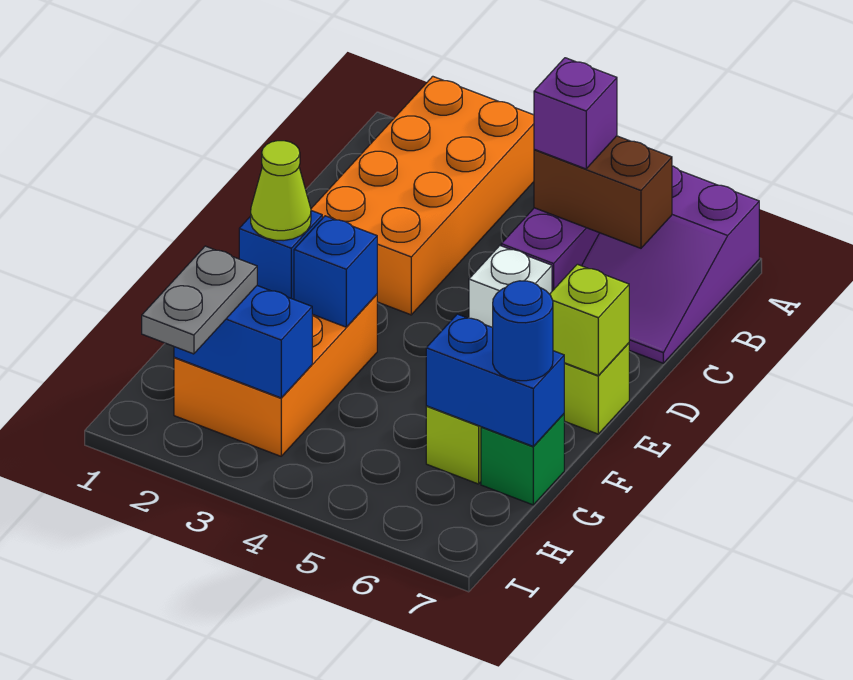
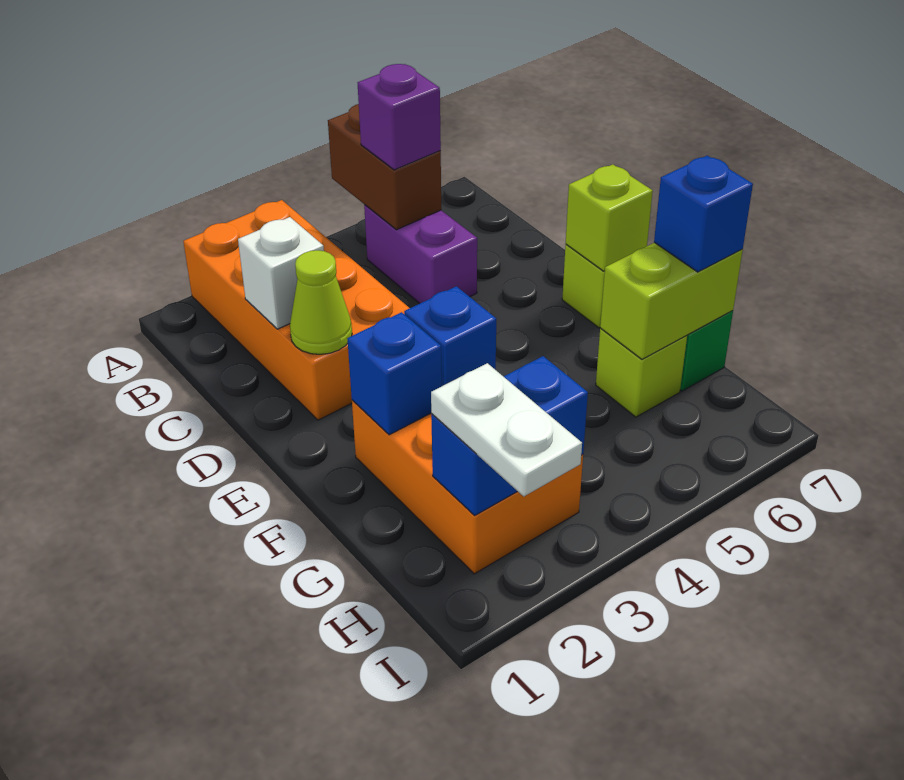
purple 2x3 slope [582,166,759,363] -> none
brown 1x2 brick [534,136,672,248] -> brown 1x2 brick turned to [328,104,441,230]
white 1x1 brick [469,246,552,328] -> white 1x1 brick moved to [238,217,324,329]
lime 1x1 cone [251,141,311,241] -> lime 1x1 cone moved to [290,250,352,354]
blue 1x2 brick [426,314,564,446] -> lime 1x2 brick [600,243,743,359]
blue 1x1 round brick [493,281,553,381] -> blue 1x1 brick [654,156,753,272]
grey 1x2 plate [142,246,257,354] -> white 1x2 plate [431,363,582,496]

